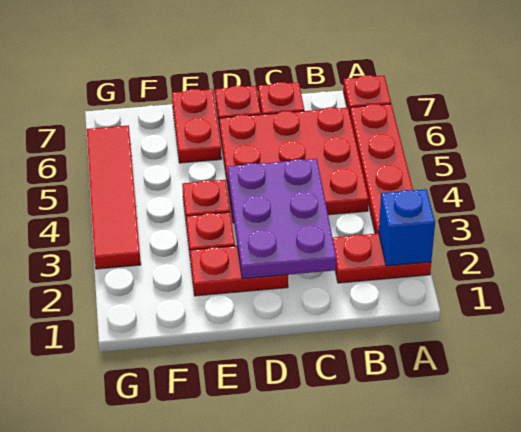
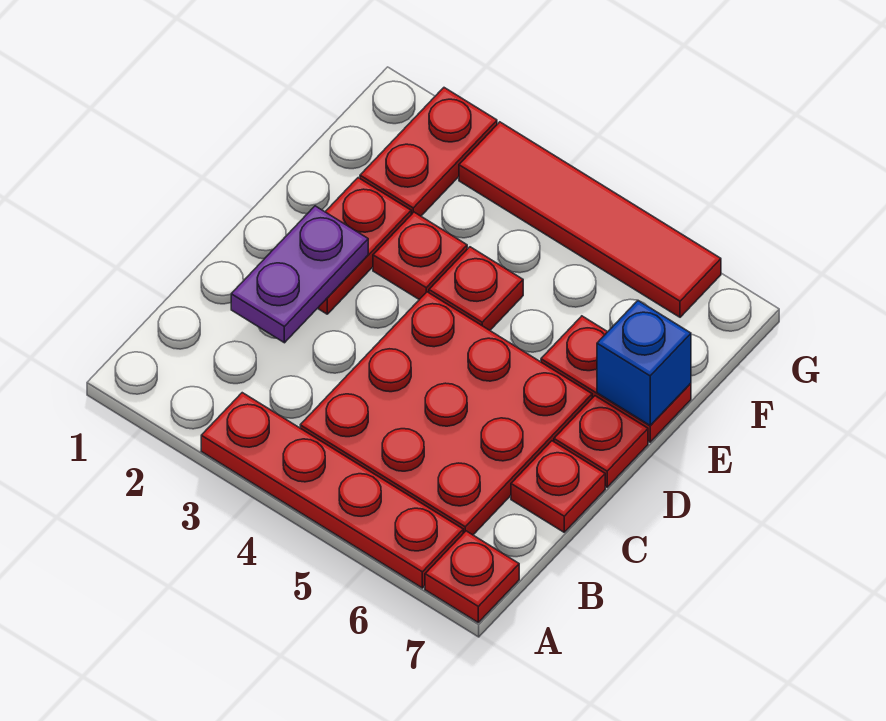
red 1x2 plate [333,233,431,283] -> red 1x2 plate moved to [360,88,497,216]
blue 1x1 brick [379,189,435,266] -> blue 1x1 brick moved to [597,301,691,425]
purple 2x3 plate [228,159,336,279] -> purple 1x2 plate [231,206,368,343]

